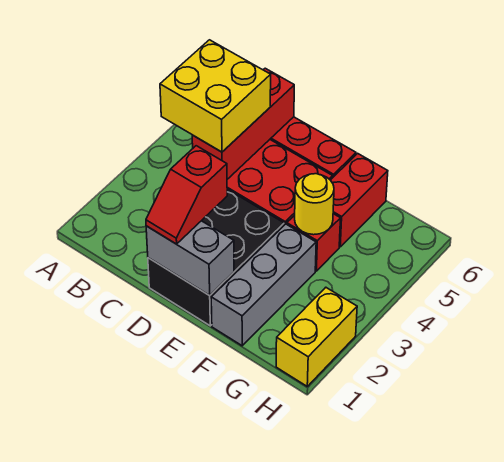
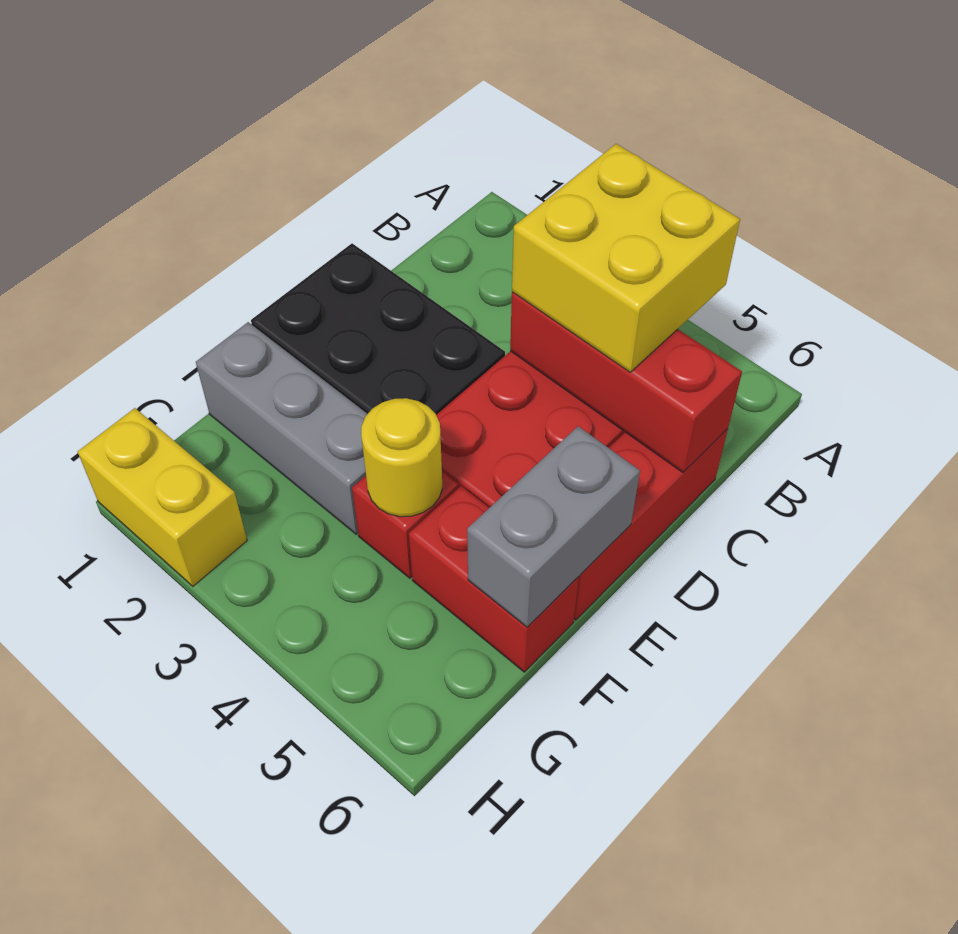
grey 1x2 brick [146,221,234,295] -> grey 1x2 brick moved to [467,426,640,627]
red 1x2 slope [146,146,227,244] -> none

